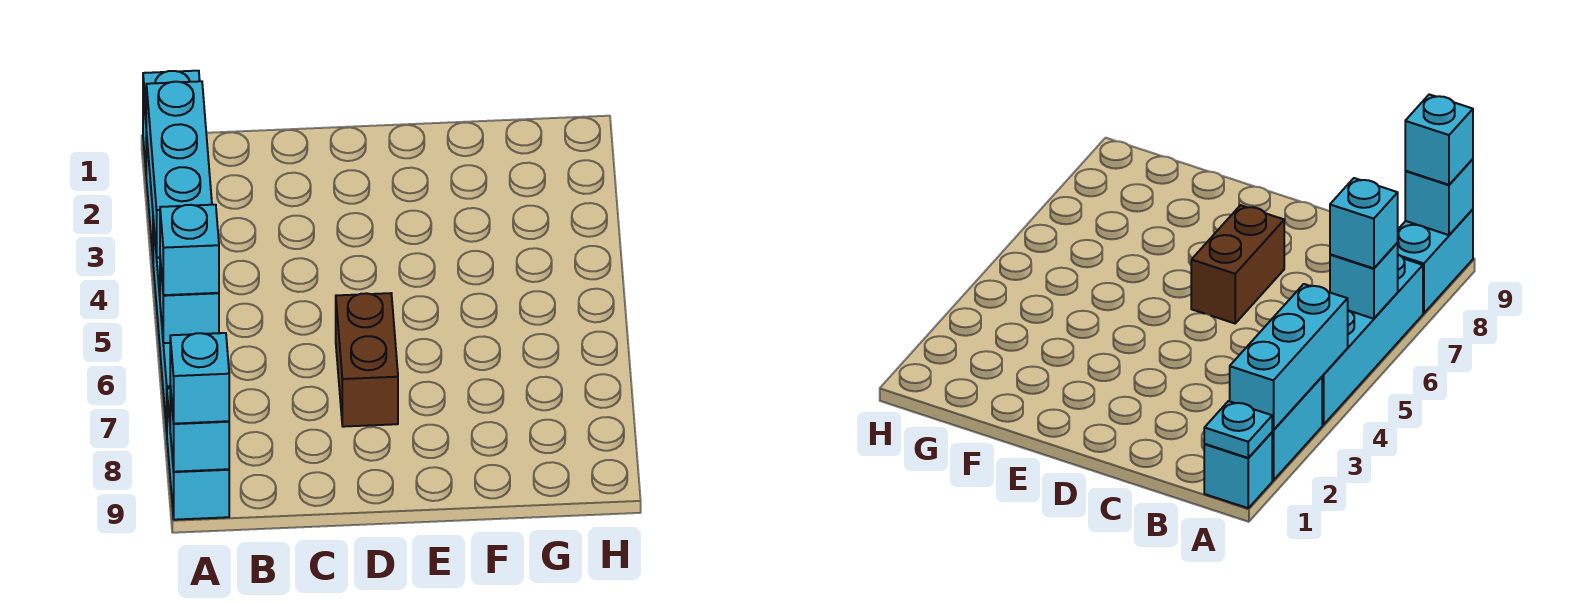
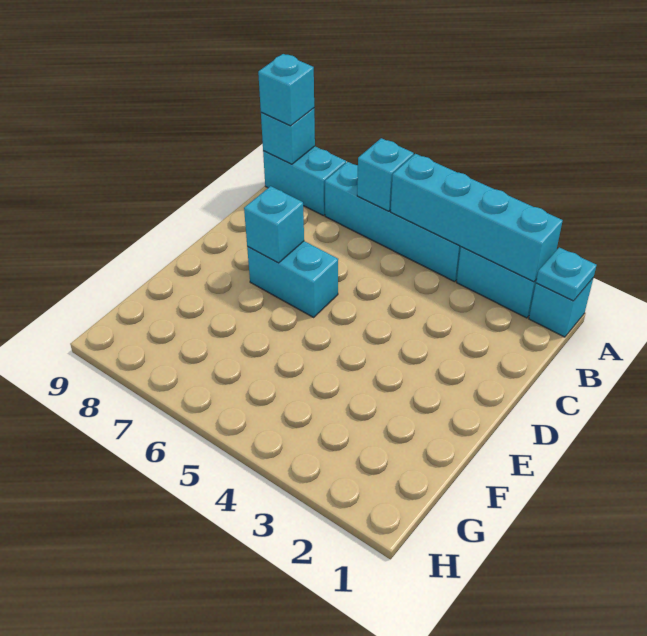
cyan 1x3 brick [146,81,212,258] -> cyan 1x4 brick [391,154,563,282]
cyan 1x1 brick [160,205,219,295] -> cyan 1x1 brick moved to [244,186,304,263]
brown 1x2 brick [336,293,398,427] -> cyan 1x2 brick [247,241,338,317]

